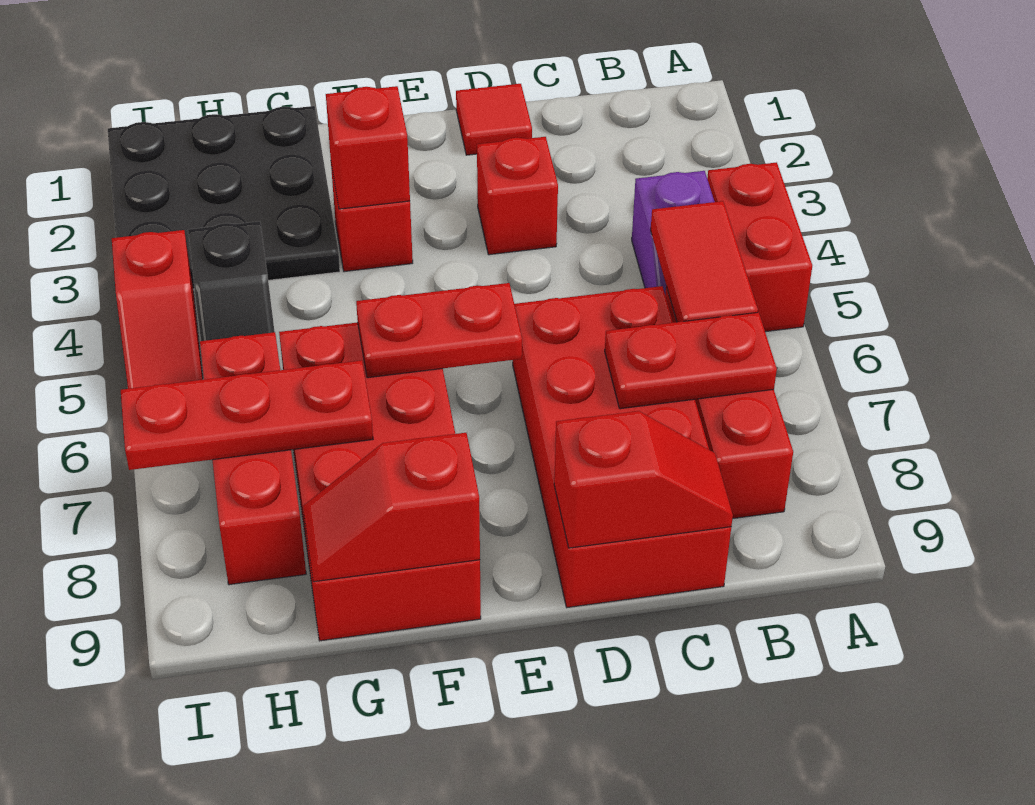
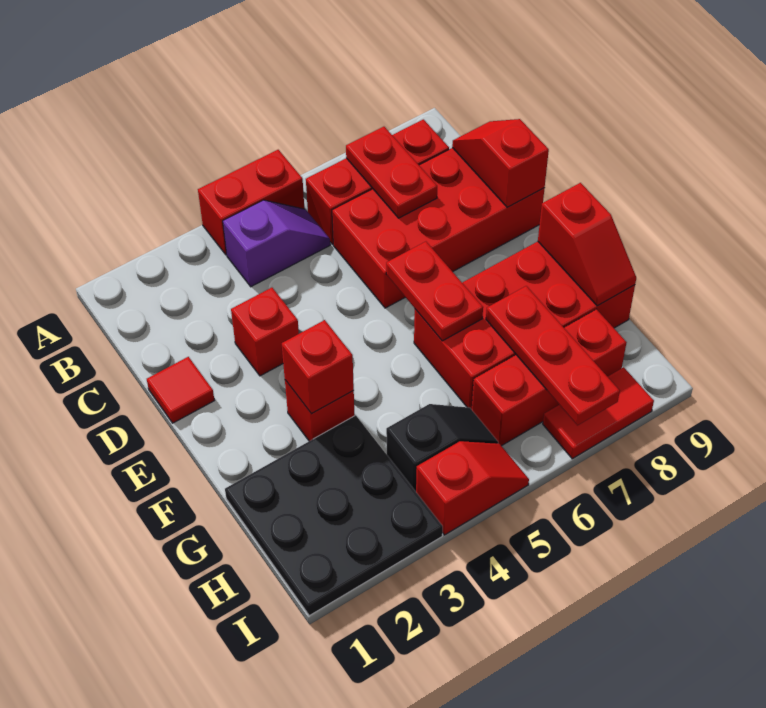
red 1x2 tile [651,201,758,322] -> red 1x2 tile moved to [543,367,654,459]

